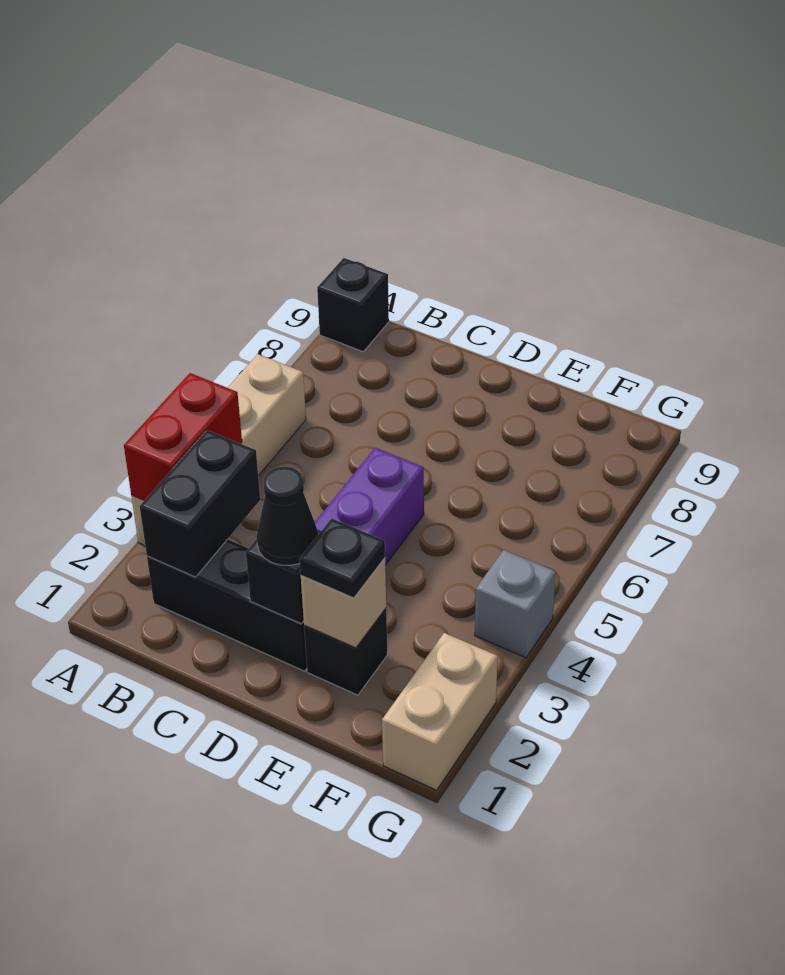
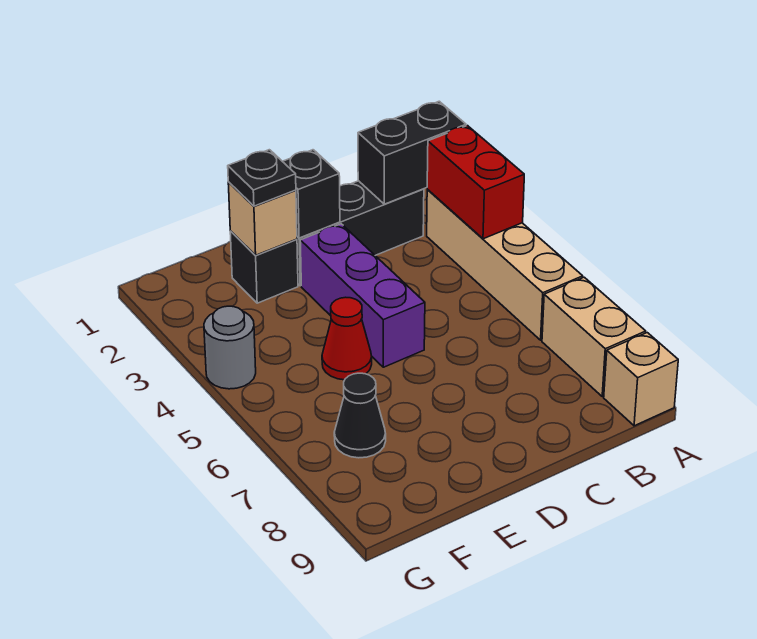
black 1x1 brick [317,258,389,352] -> tan 1x1 brick [604,333,678,426]
black 1x2 brick [140,430,260,577] -> black 1x2 brick turned to [358,101,466,204]
black 1x1 cone [257,467,318,565] -> black 1x1 cone moved to [334,373,386,458]
none -> red 1x1 cone [322,297,372,380]
tan 1x2 brick [382,633,498,790] -> tan 1x2 brick moved to [542,277,646,397]
grey 1x1 brick [475,550,556,658] -> grey 1x1 round brick [204,306,256,389]

